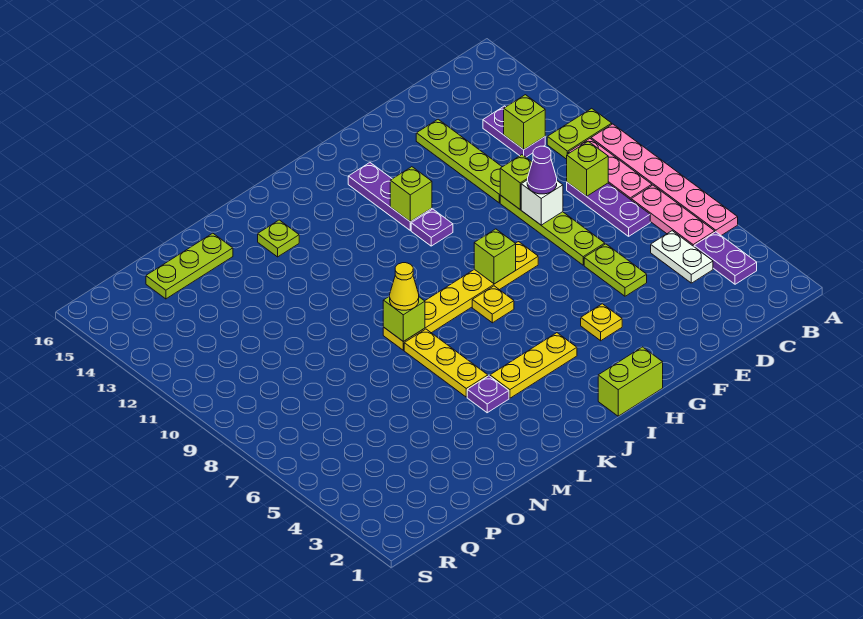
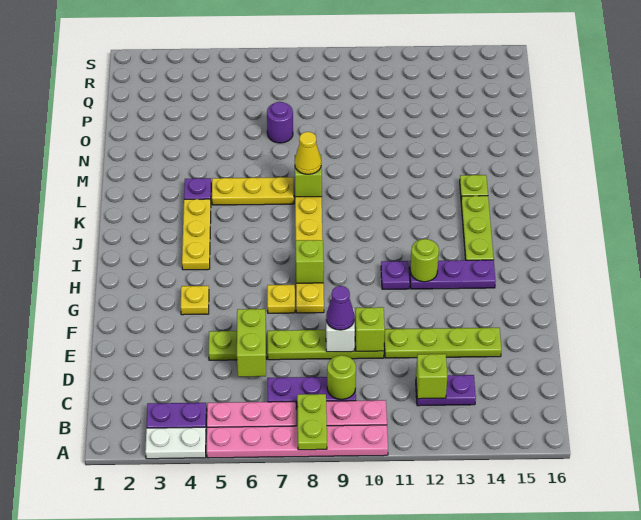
lime 1x2 plate [547,108,612,159] -> lime 1x2 plate moved to [297,394,327,450]
white 1x2 plate [651,231,713,283] -> white 1x2 plate moved to [145,427,206,459]
lime 1x1 brick [567,141,608,196] -> lime 1x1 round brick [327,355,356,400]
lime 1x2 brick [598,347,663,416] -> lime 1x2 brick moved to [237,309,266,377]
lime 1x1 brick [390,167,432,222] -> lime 1x1 round brick [410,239,439,282]
yellow 1x1 plate [472,286,514,323] -> yellow 1x1 plate moved to [267,285,295,313]
lime 1x3 plate [146,233,233,299] -> lime 1x3 plate moved to [461,196,494,260]
none -> purple 1x1 round brick [267,102,293,143]

